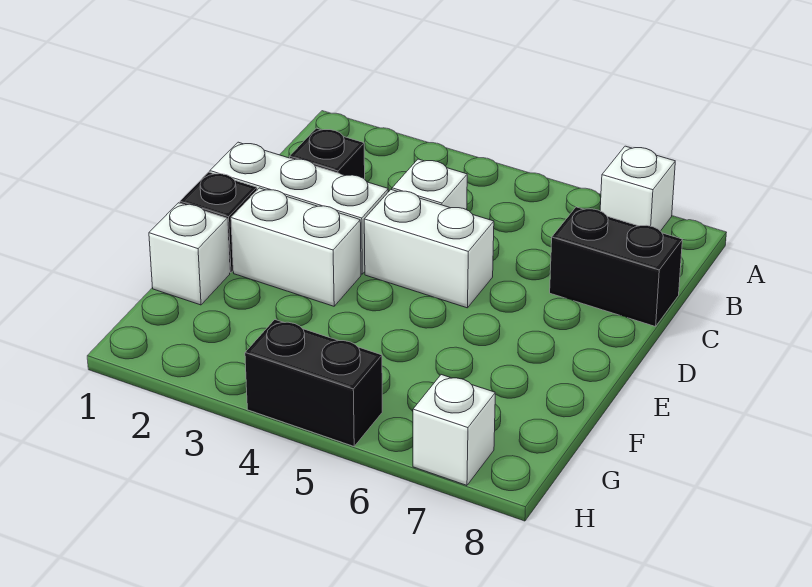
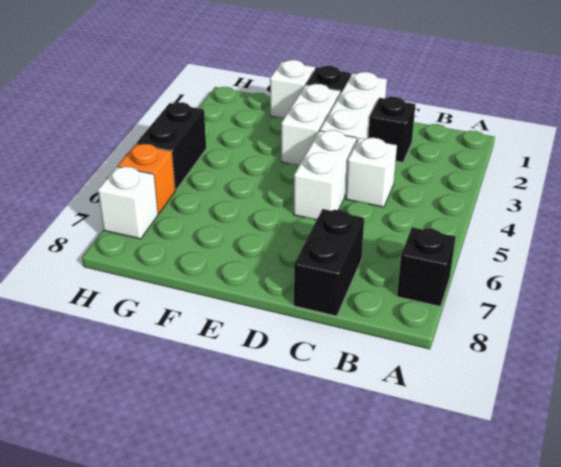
white 1x1 brick [600,146,675,231] -> black 1x1 brick [397,227,456,307]
none -> orange 1x1 brick [118,144,175,214]

